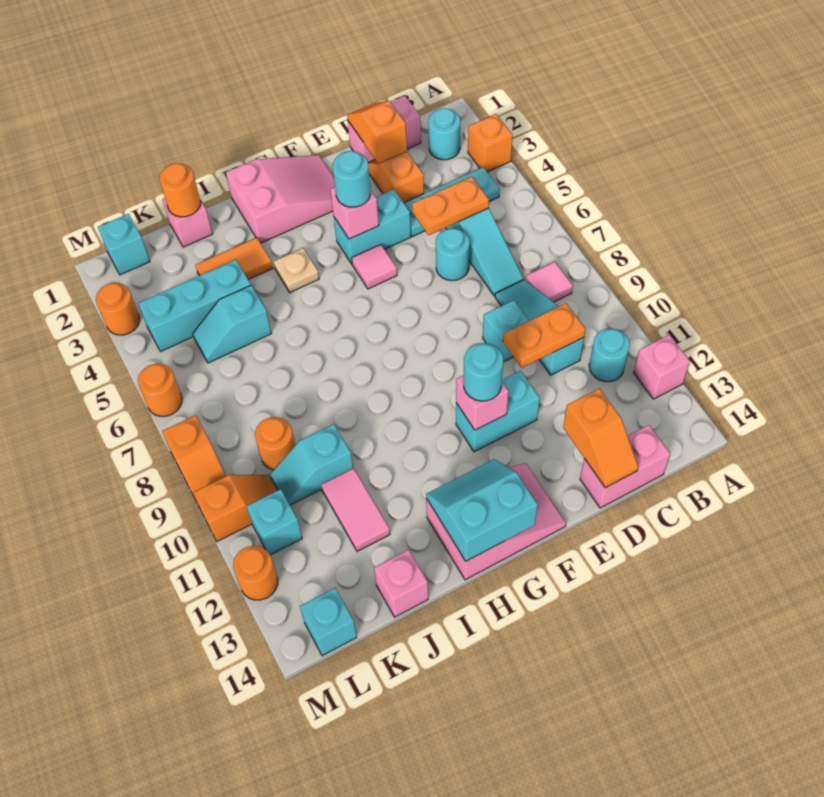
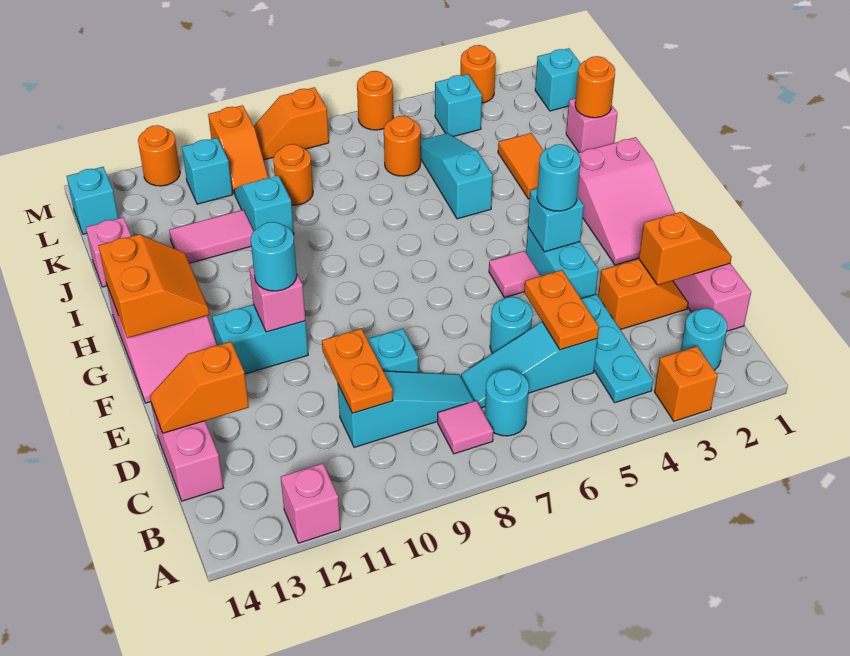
cyan 1x1 round brick [589,329,630,382] -> cyan 1x1 round brick moved to [485,369,529,436]
cyan 1x2 brick [456,371,540,452] -> cyan 1x2 brick turned to [212,305,308,374]
pink 1x1 brick [330,187,379,239] -> cyan 1x1 brick [528,188,584,252]
cyan 2x2 slope [426,459,538,561] -> orange 2x2 slope [98,234,209,338]
tan 1x1 plate [274,248,319,293] -> none
cyan 1x3 brick [138,260,251,352] -> cyan 1x1 brick [435,74,482,137]
cyan 1x2 slope [193,285,271,363] -> cyan 1x3 slope [420,133,493,219]
none -> orange 1x1 round brick [384,116,421,176]

